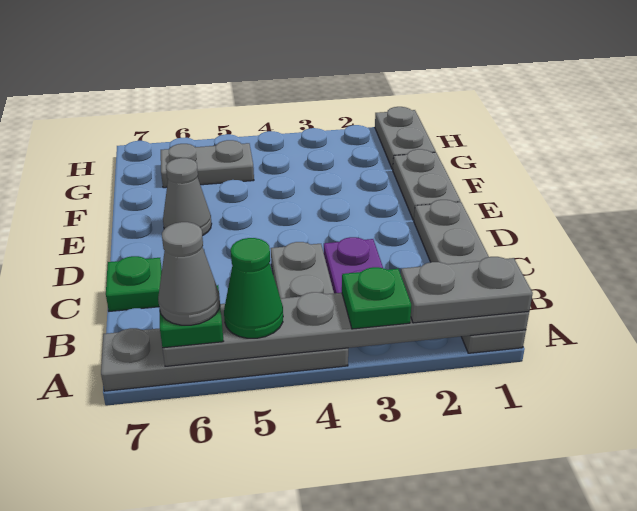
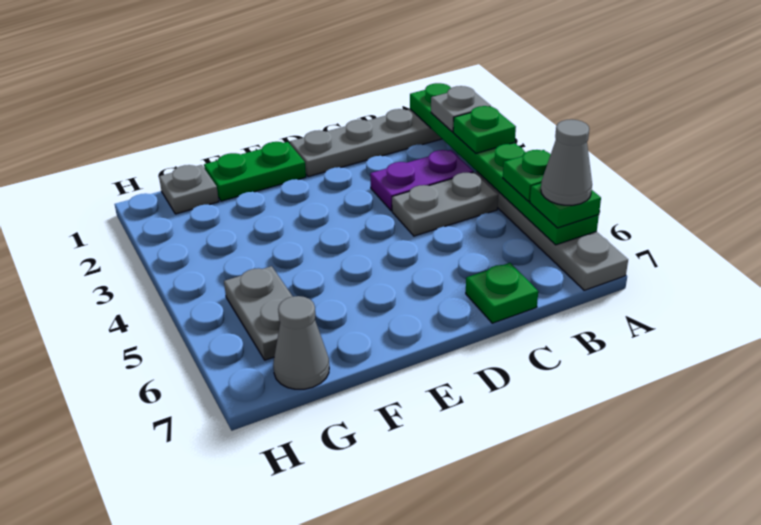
grey 1x6 plate [163,292,529,366] -> green 1x6 plate [410,83,599,245]
grey 1x2 plate [401,257,533,323] -> grey 1x1 plate [431,86,491,132]
green 1x1 cone [224,238,283,338] -> green 1x1 plate [503,150,551,201]
grey 1x2 plate [393,149,461,220] -> green 1x2 plate [204,142,306,201]
grey 1x1 cone [163,158,212,236] -> grey 1x1 cone moved to [273,296,329,389]
grey 1x2 plate [375,107,436,170] -> grey 1x1 plate [159,165,219,214]

